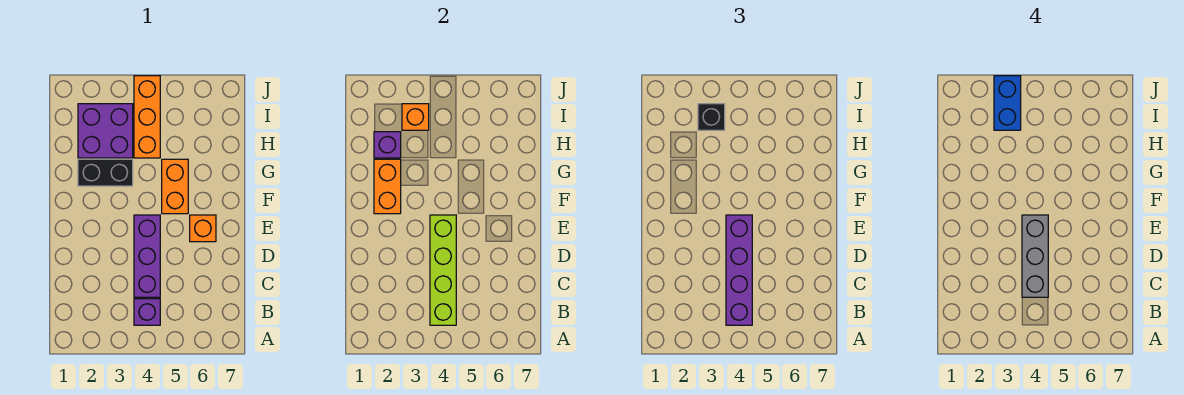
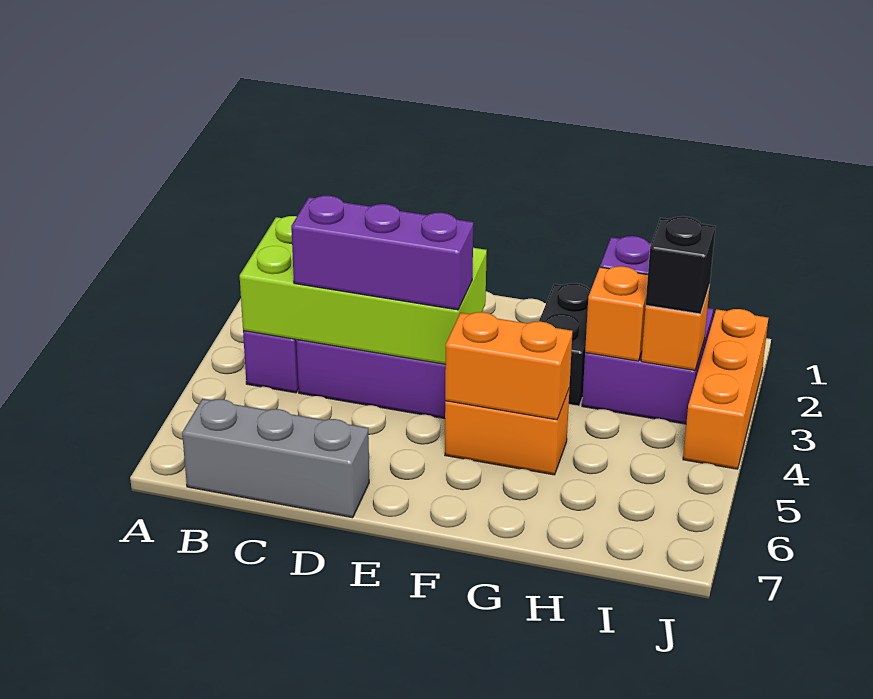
lime 1x4 brick [430,215,456,325] -> lime 2x4 brick [240,216,487,364]
purple 1x4 brick [726,215,752,325] -> purple 1x3 brick [291,196,473,310]
grey 1x3 brick [1022,215,1048,297] -> grey 1x3 brick moved to [182,399,369,518]
orange 1x1 brick [190,215,216,242] -> orange 1x1 brick moved to [585,266,648,361]
orange 1x2 brick [374,159,401,214] -> orange 1x2 brick moved to [445,312,572,420]
orange 1x3 brick [134,76,160,158] -> orange 1x3 brick turned to [683,309,768,469]
blue 1x2 brick [994,76,1021,130] -> none

